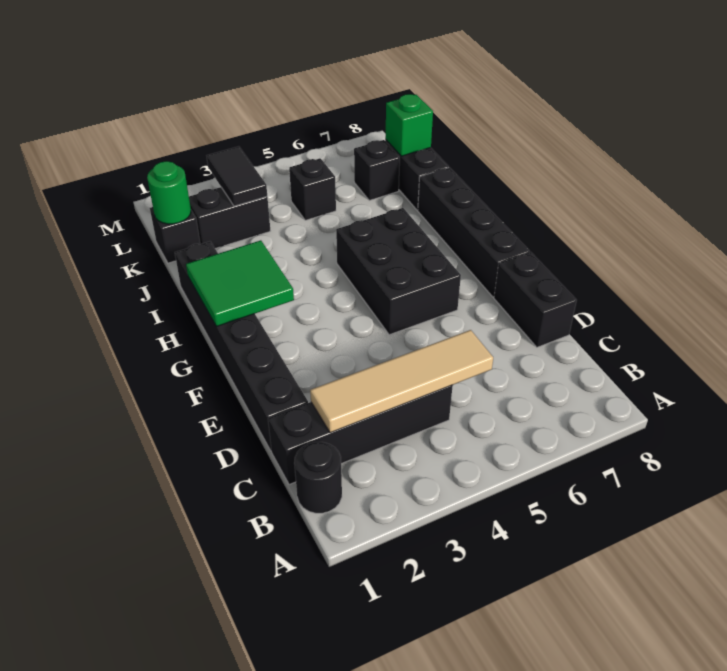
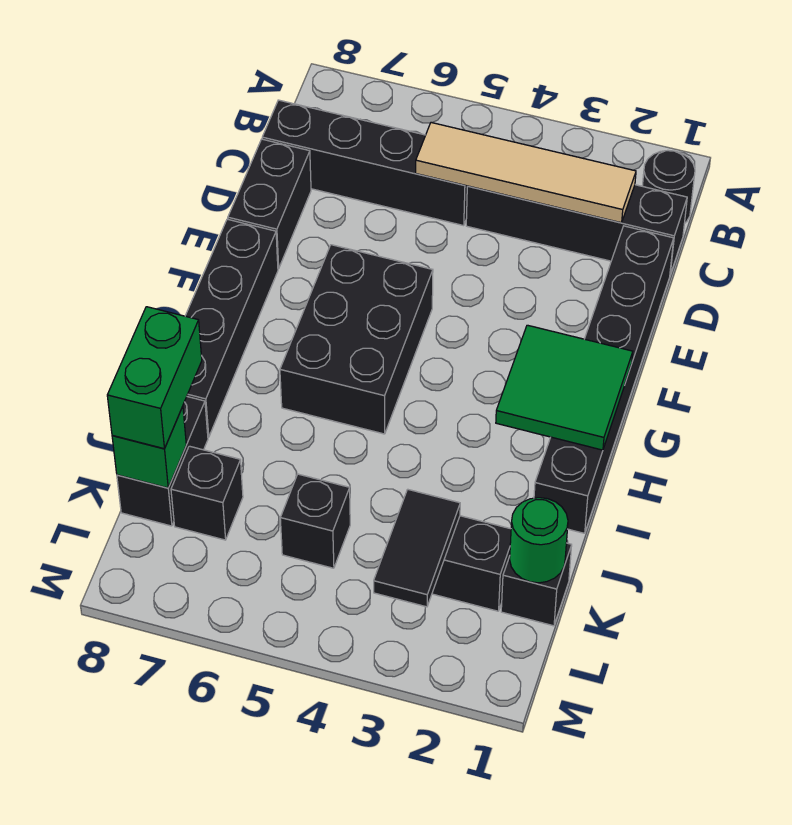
none -> black 1x4 brick [262,100,467,226]
none -> green 1x2 brick [107,307,202,449]

